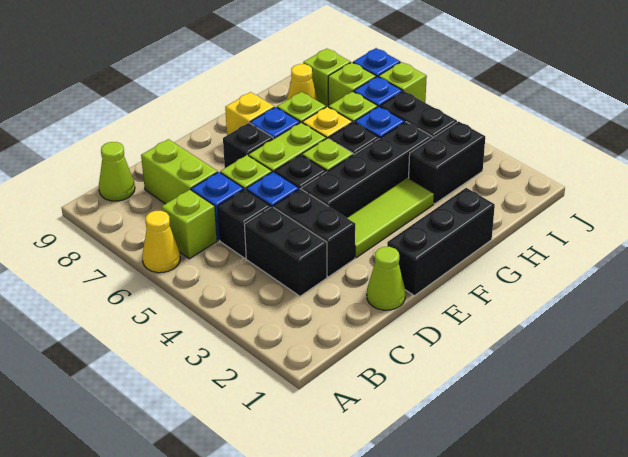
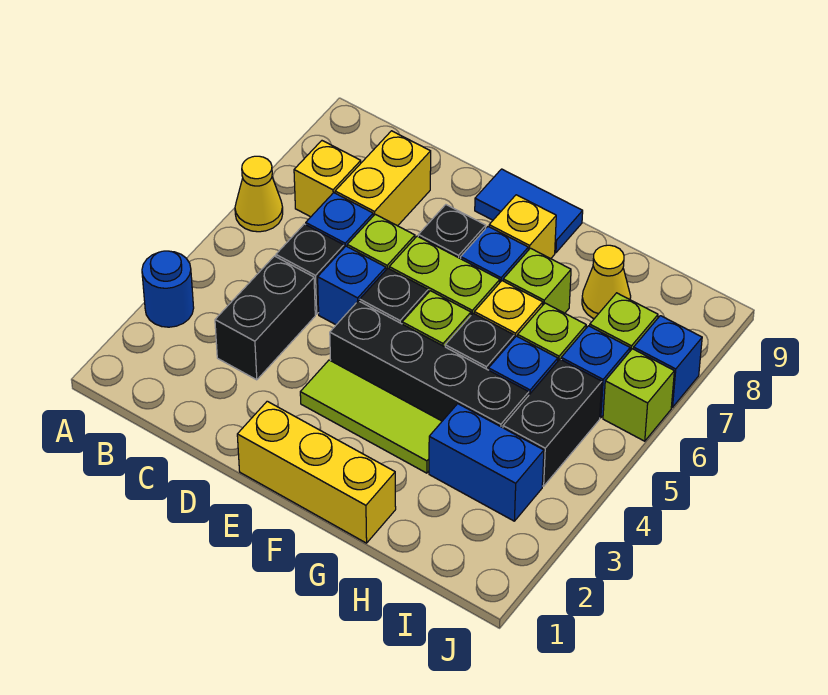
none -> blue 1x1 round brick [142,251,194,327]
lime 1x1 brick [162,190,217,259] -> none
none -> yellow 1x1 brick [294,141,361,217]
lime 1x1 cone [99,142,135,201] -> none
lime 1x2 brick [141,139,218,204] -> yellow 1x2 brick [335,131,431,226]
lime 1x1 cone [367,247,405,310] -> none
black 1x2 brick [273,189,355,277] -> none
black 1x3 brick [387,188,495,296] -> yellow 1x3 brick [237,401,396,543]
none -> blue 1x2 tile [475,169,583,253]
black 1x2 brick [409,121,485,204] -> blue 1x2 brick [429,404,544,521]
lime 1x1 brick [303,49,351,107] -> none

